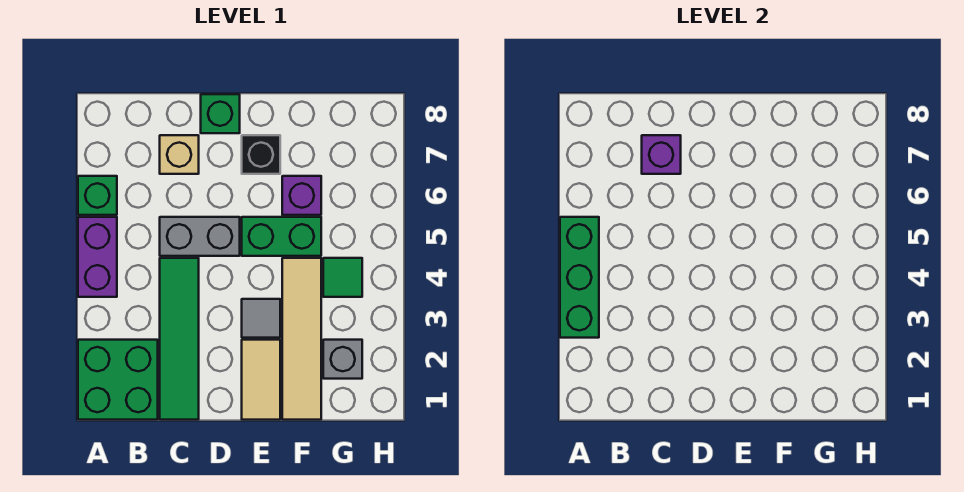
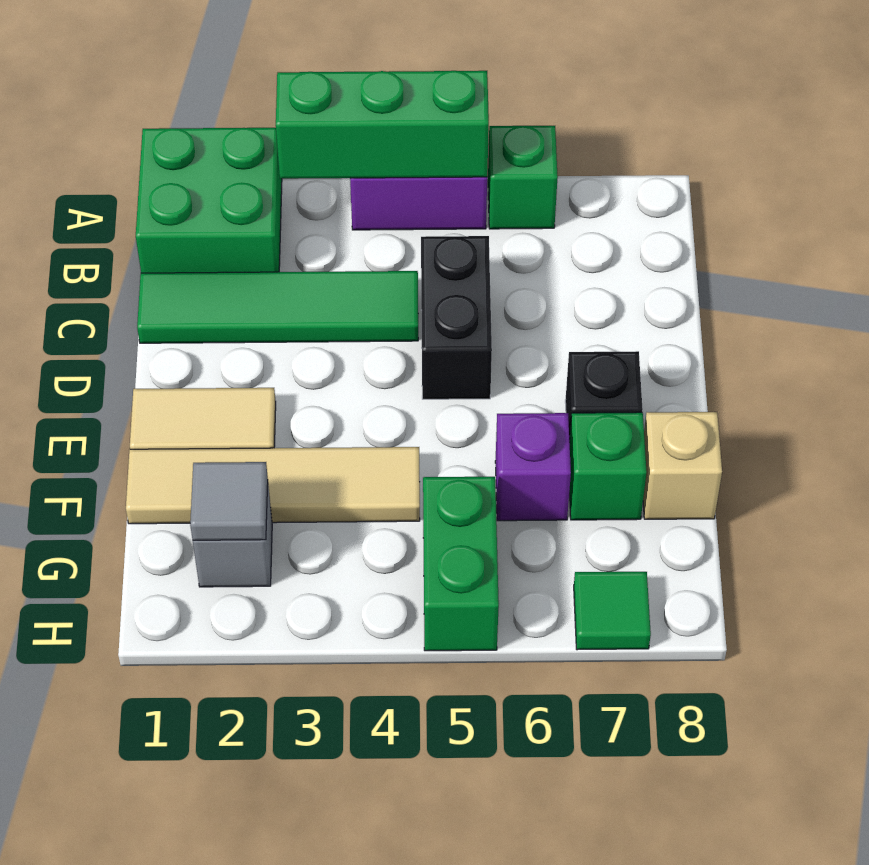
grey 1x2 brick [160,217,240,256] -> black 1x2 brick [421,236,492,399]
tan 1x1 brick [160,135,199,174] -> tan 1x1 brick moved to [643,412,722,519]
purple 1x1 brick [642,135,681,174] -> none
green 1x1 brick [201,94,240,133] -> green 1x1 brick moved to [569,412,647,520]
grey 1x1 tile [242,299,280,338] -> grey 1x1 tile moved to [190,462,268,540]
green 1x2 brick [242,217,321,256] -> green 1x2 brick moved to [423,477,499,651]
green 1x1 tile [323,258,362,297] -> green 1x1 tile moved to [574,572,651,650]

